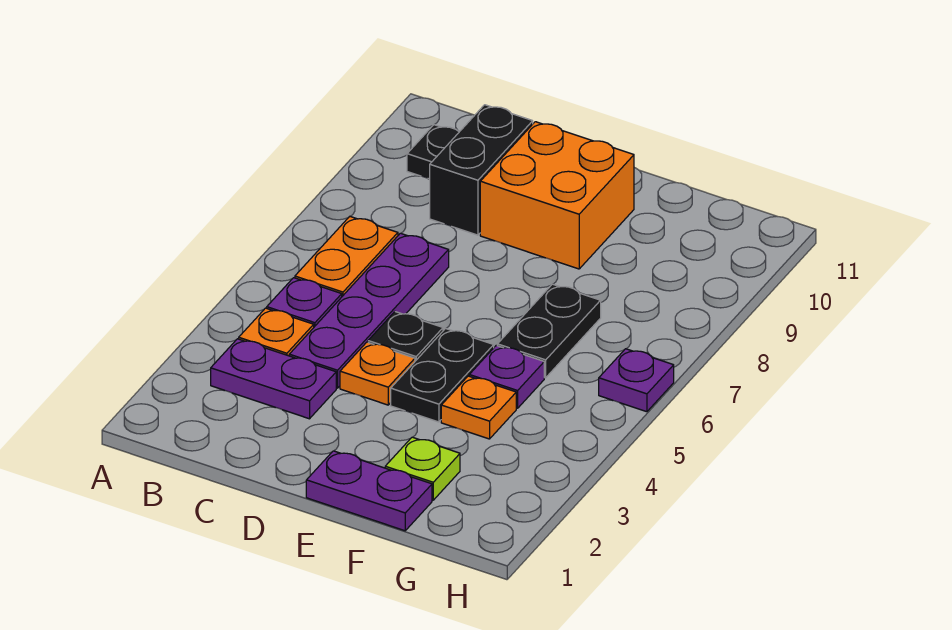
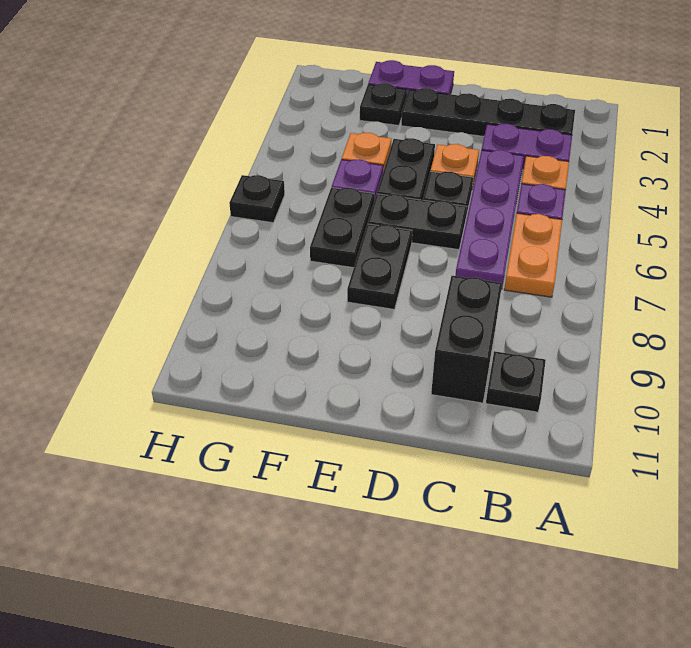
none -> black 1x4 plate [401,88,575,136]
none -> black 1x2 plate [368,194,467,250]
orange 2x2 brick [480,122,634,269] -> none
none -> black 1x2 plate [347,224,412,309]
lime 1x1 plate [385,437,460,500] -> black 1x1 plate [360,83,407,125]
purple 1x1 plate [599,349,674,412] -> black 1x1 plate [229,175,285,223]

